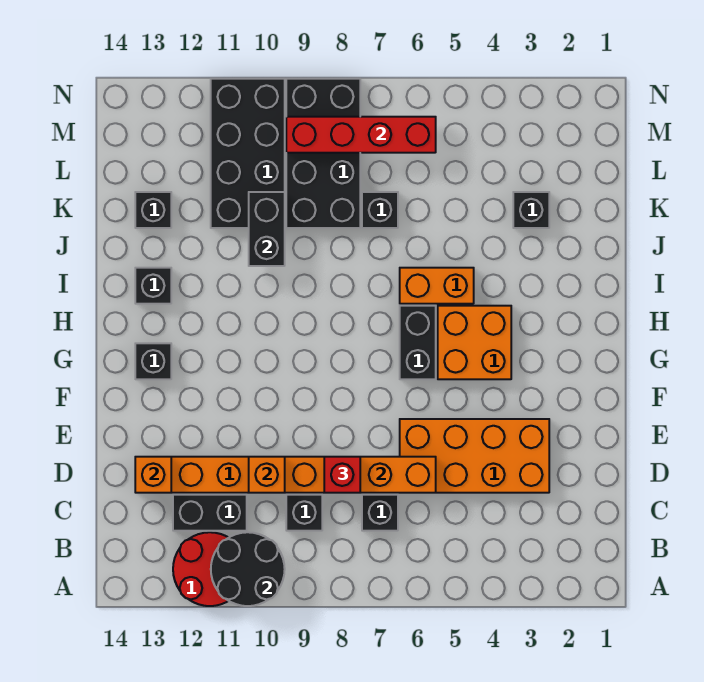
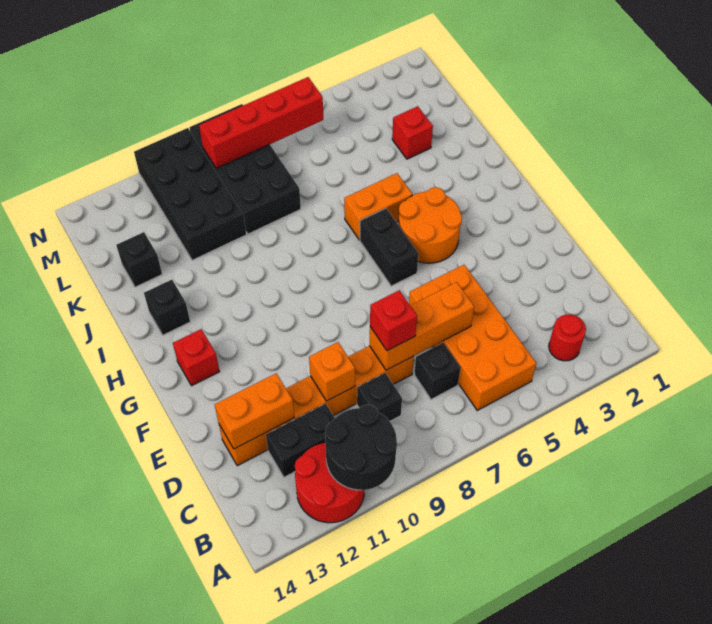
none -> red 1x1 round brick [549,314,586,361]
orange 2x4 brick [400,419,549,493] -> orange 2x4 brick turned to [409,265,536,410]
orange 1x1 brick [135,457,171,493] -> orange 1x2 brick [215,373,294,449]
orange 2x2 brick [438,306,511,379] -> orange 2x2 round brick [399,187,462,263]
black 1x1 brick [135,343,171,379] -> red 1x1 brick [173,329,220,386]
black 1x2 brick [249,192,285,266] -> none
black 1x1 brick [513,192,549,228] -> red 1x1 brick [392,106,433,159]
black 1x1 brick [362,192,398,228] -> none

